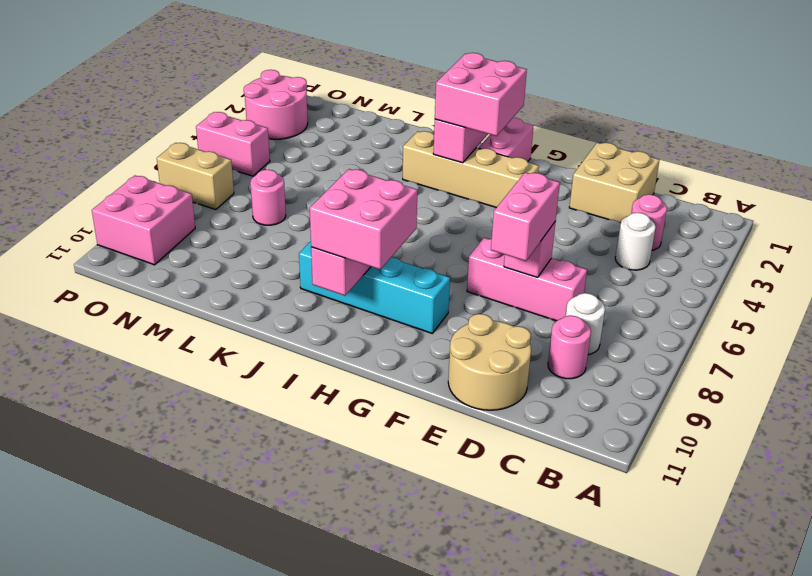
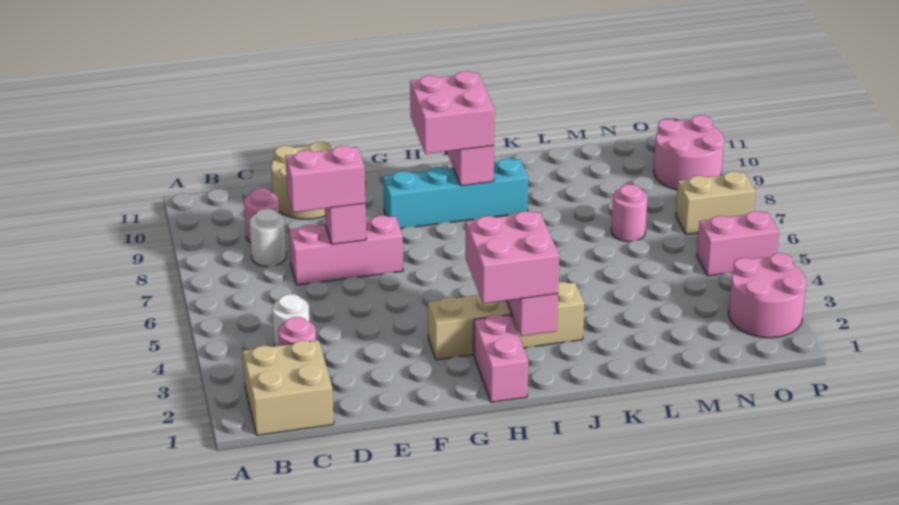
tan 2x2 brick [569,143,659,223] -> tan 2x2 brick moved to [243,340,334,435]
pink 1x2 brick [491,172,560,261] -> pink 1x2 brick turned to [285,146,365,212]
pink 2x2 brick [92,176,195,265] -> pink 2x2 round brick [654,115,724,190]

